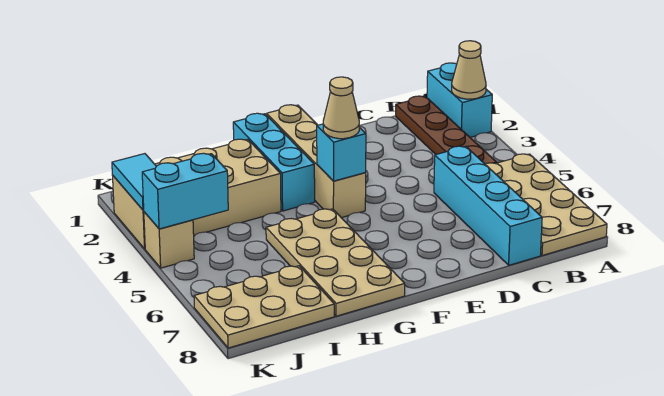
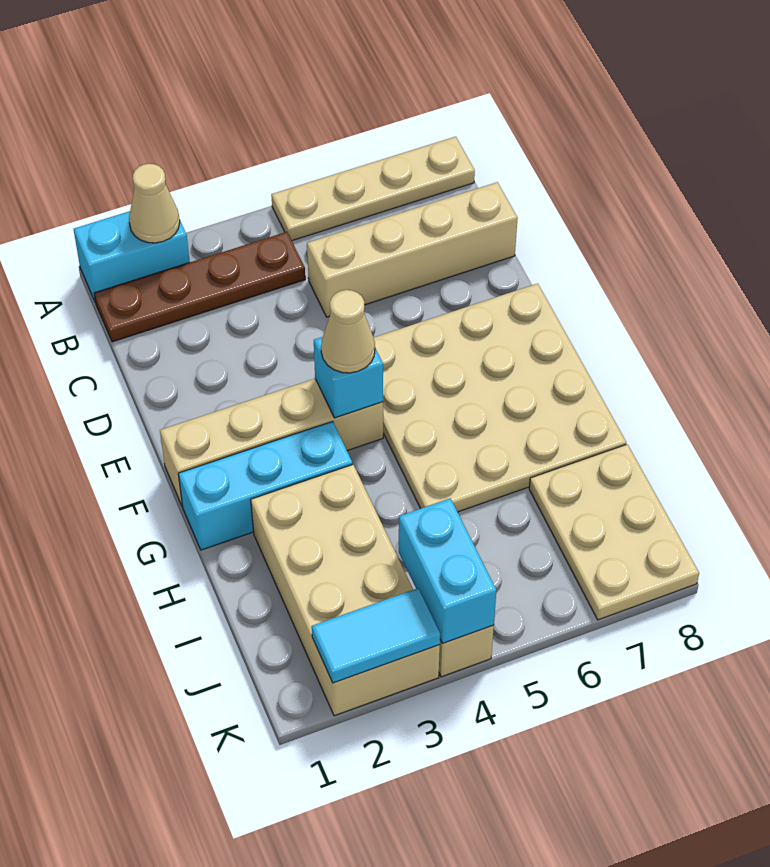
tan 2x4 plate [485,154,607,256] -> tan 1x4 plate [271,137,475,241]
cyan 1x4 brick [434,146,542,265] -> tan 1x4 brick [307,182,518,317]
tan 2x4 plate [266,209,405,316] -> tan 4x4 plate [374,284,626,512]

